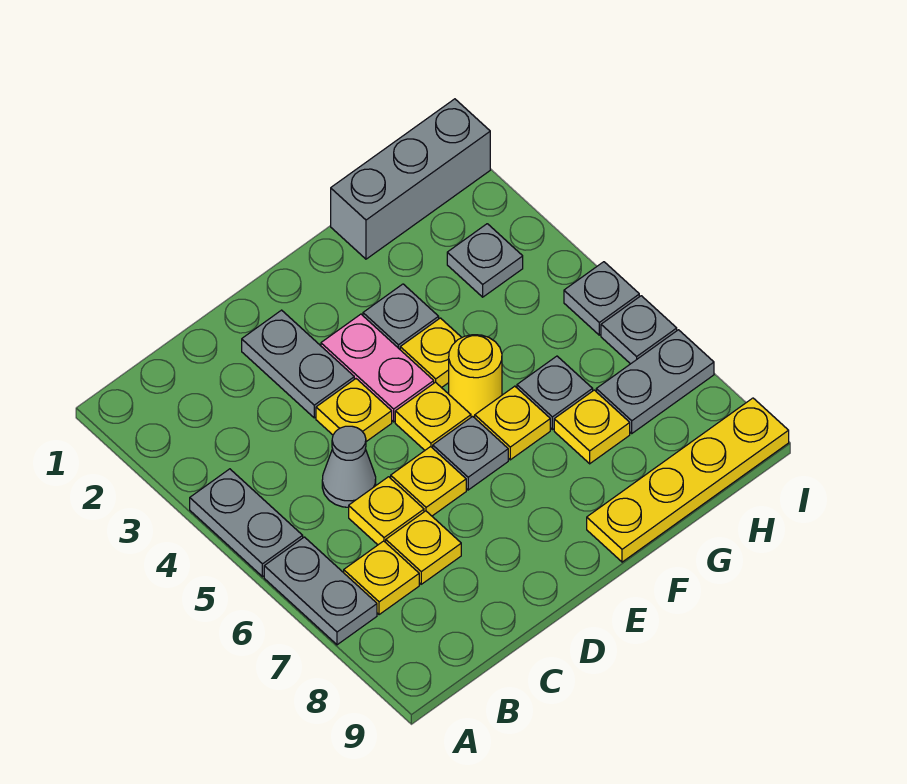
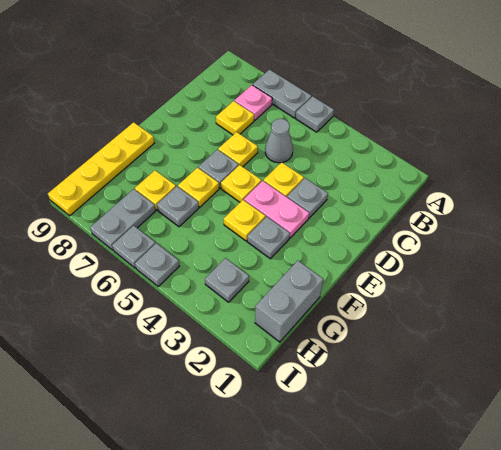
grey 1x2 plate [190,469,303,577] -> grey 1x1 plate [296,96,334,132]
yellow 1x1 plate [344,541,419,615] -> pink 1x1 plate [235,85,272,120]
yellow 1x1 plate [349,477,424,545] -> none
grey 1x2 plate [242,310,354,418] -> grey 1x1 plate [287,178,328,218]
yellow 1x1 round brick [449,335,502,417] -> none
grey 1x3 brick [331,99,490,259] -> grey 1x2 brick [255,261,323,342]

